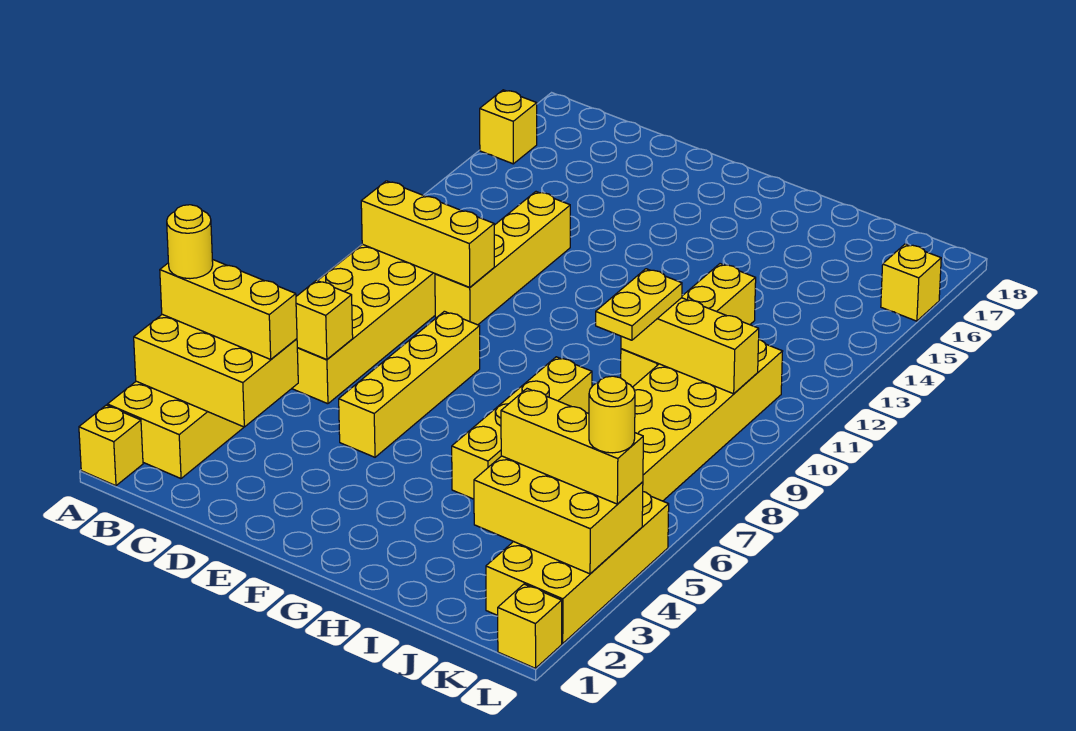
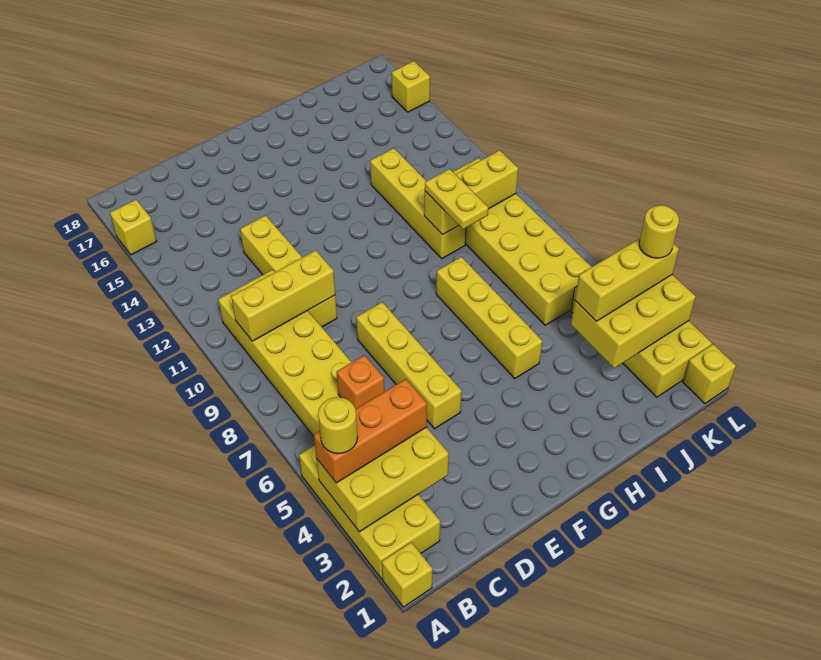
yellow 1x3 brick [160,259,297,359] -> orange 1x3 brick [314,379,427,483]
yellow 1x1 brick [296,280,353,360] -> orange 1x1 brick [337,355,384,409]

